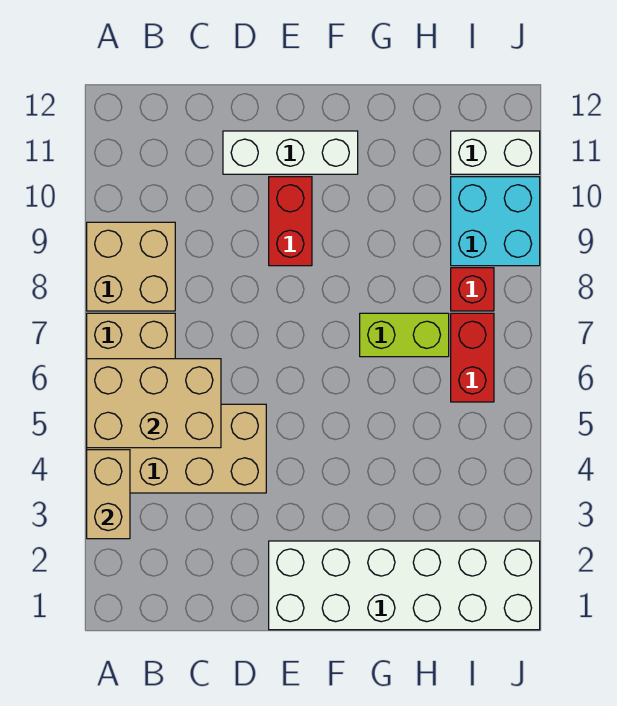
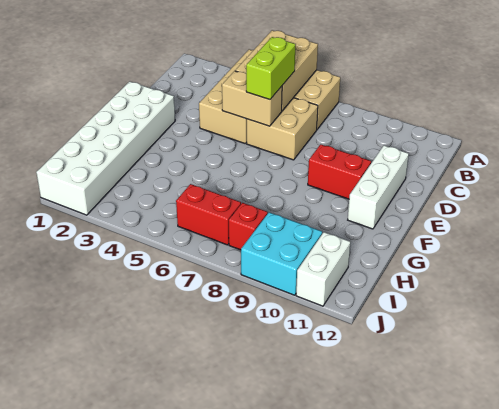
tan 1x2 brick [87,450,130,539] -> tan 1x2 brick moved to [222,71,282,126]
tan 2x2 brick [87,222,175,311] -> tan 2x2 brick moved to [247,98,318,160]
lime 1x2 brick [360,313,449,357] -> lime 1x2 brick moved to [246,37,296,100]

